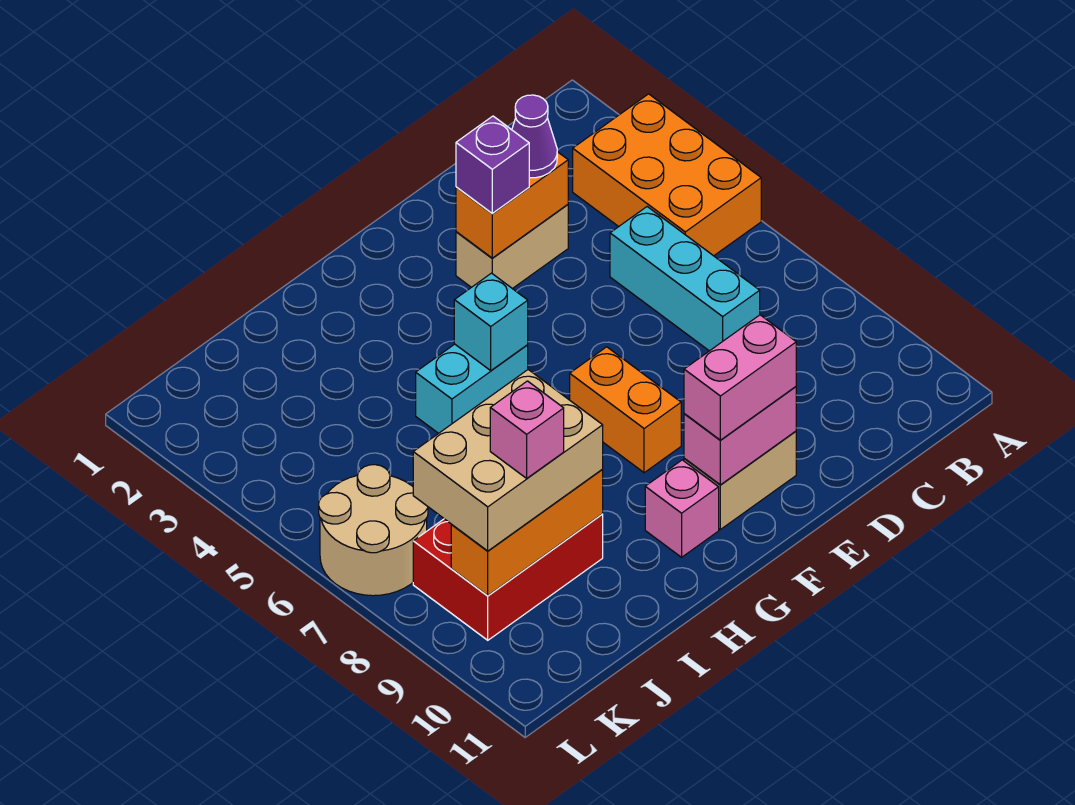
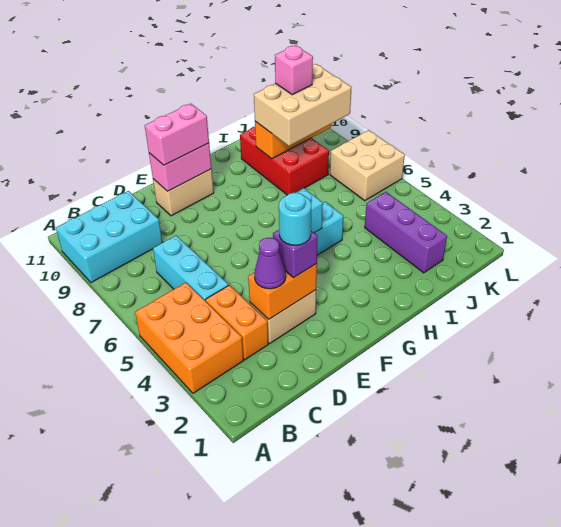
none -> cyan 2x3 brick [56,191,163,283]
none -> cyan 1x1 round brick [279,193,311,245]
orange 1x2 brick [570,347,681,473] -> orange 1x2 brick moved to [206,285,268,360]
pink 1x1 brick [645,460,719,557] -> none
red 2x3 brick [413,514,603,640] -> red 2x3 brick turned to [240,127,329,195]
none -> purple 1x3 brick [365,192,447,273]
tan 2x2 round brick [319,465,428,596] -> tan 2x2 brick [330,130,405,201]

